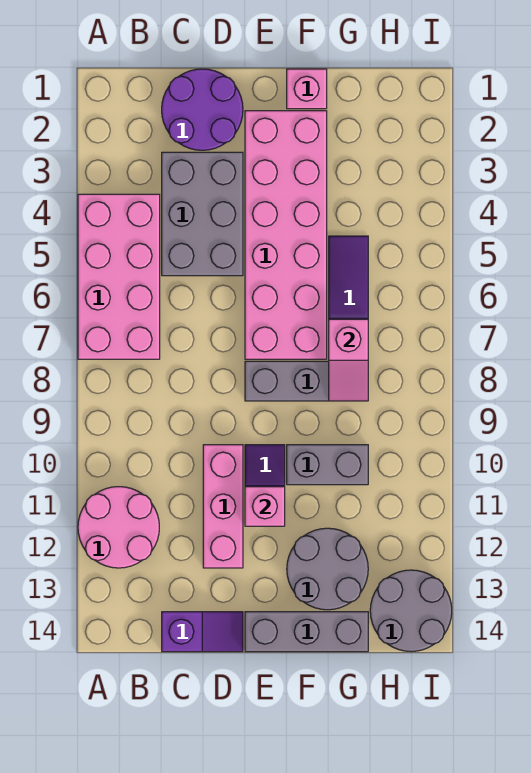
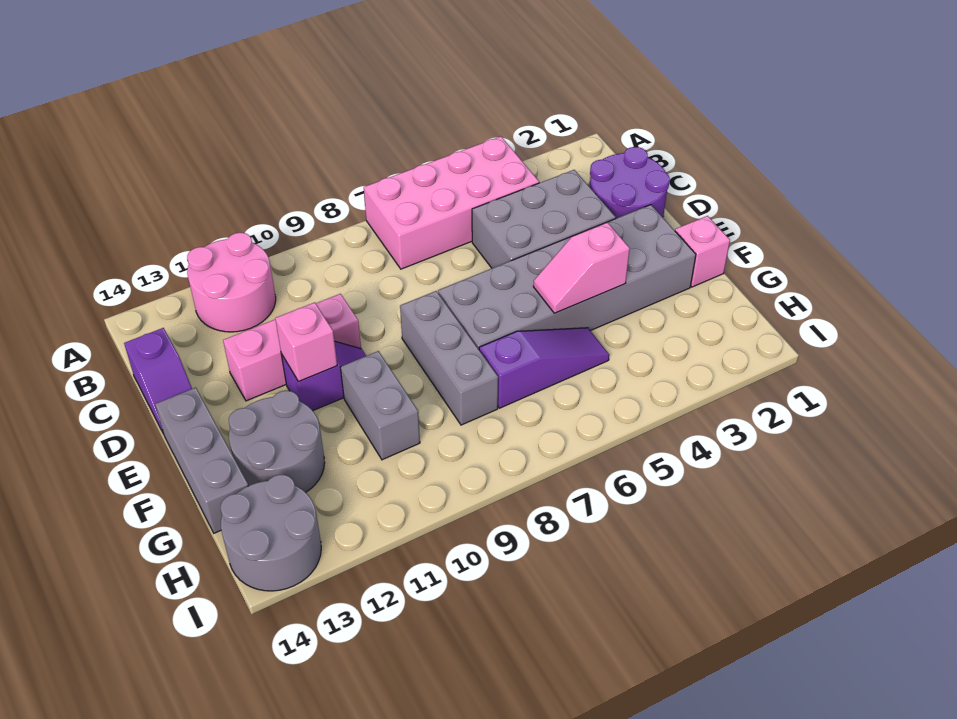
pink 2x6 brick [245,111,327,359] -> grey 2x6 brick [438,205,696,349]
pink 1x2 slope [329,319,368,401] -> pink 1x2 slope moved to [533,222,630,313]

